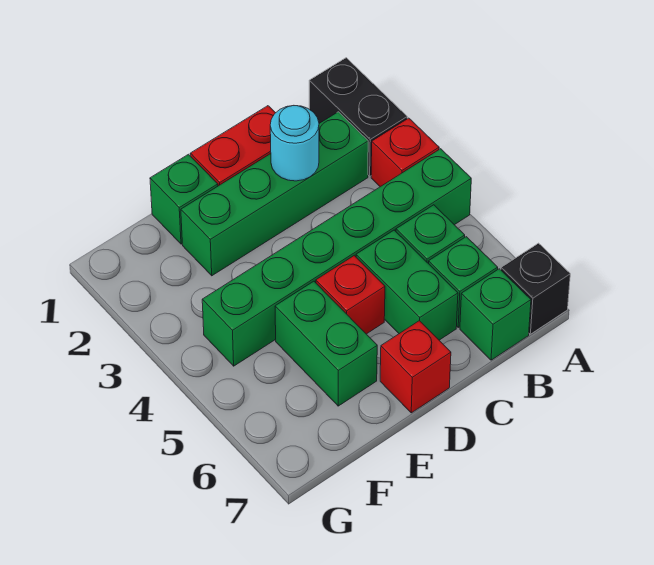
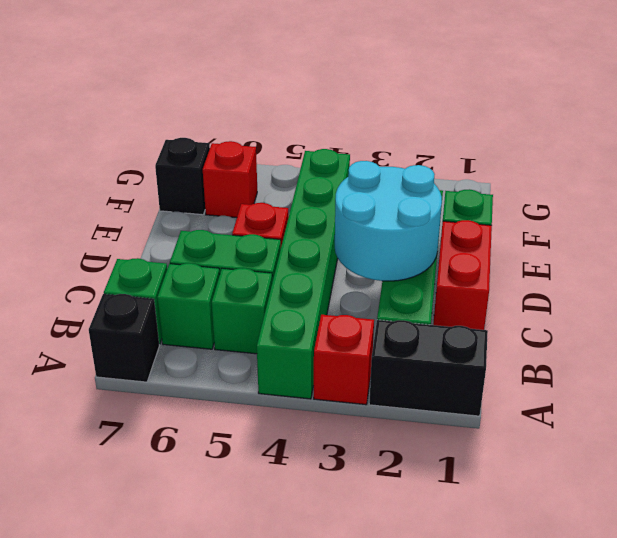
cyan 1x1 round brick [270,106,319,181] -> cyan 2x2 round brick [335,161,442,281]
red 1x1 brick [380,321,451,413] -> red 1x1 brick moved to [203,141,257,218]
green 1x2 brick [275,281,377,406] -> none
none -> black 1x1 brick [155,138,210,215]

